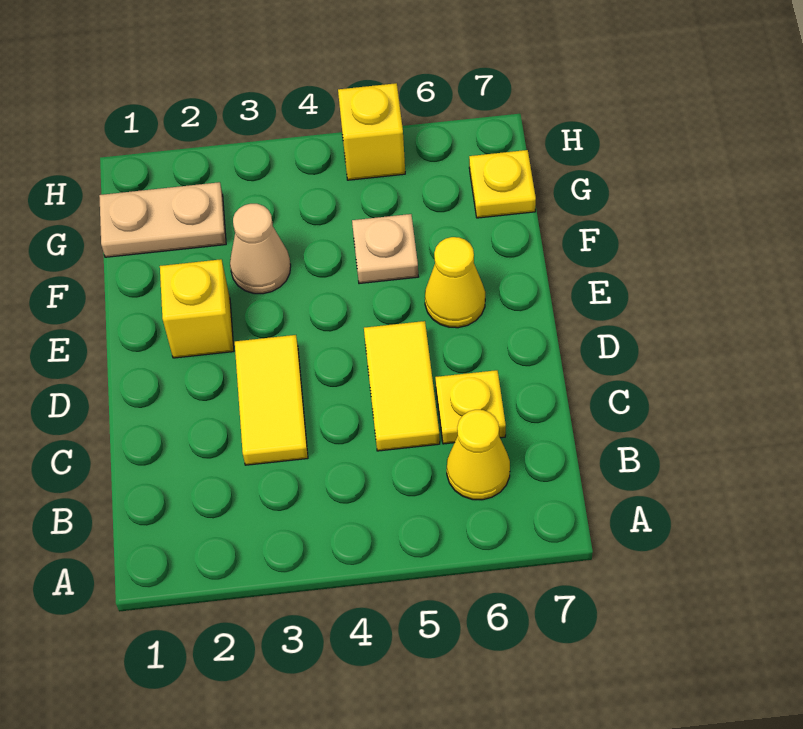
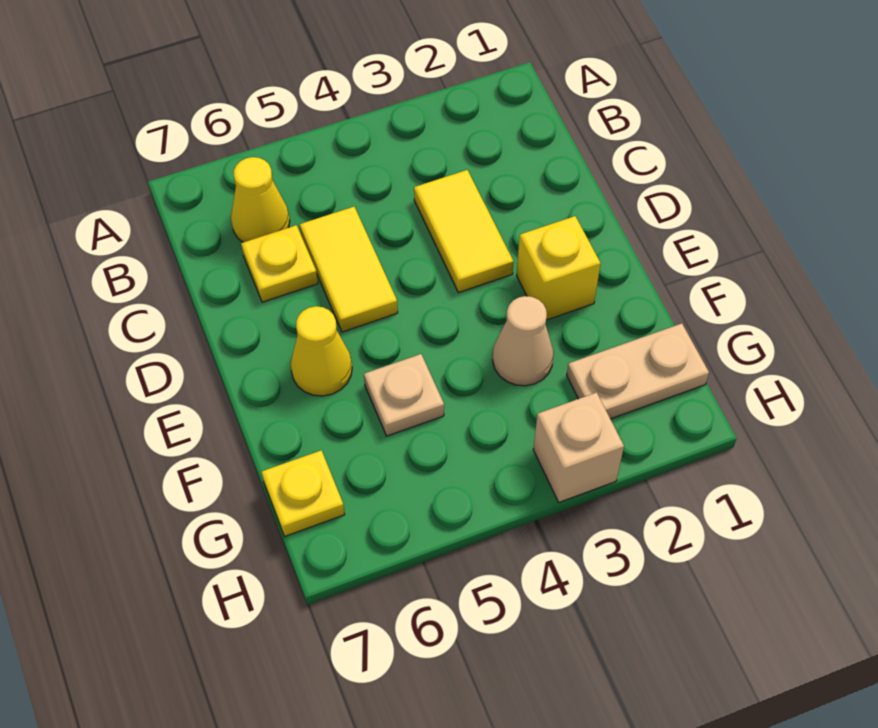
none -> tan 1x1 brick [533,392,624,502]
yellow 1x1 brick [338,83,405,180] -> none

